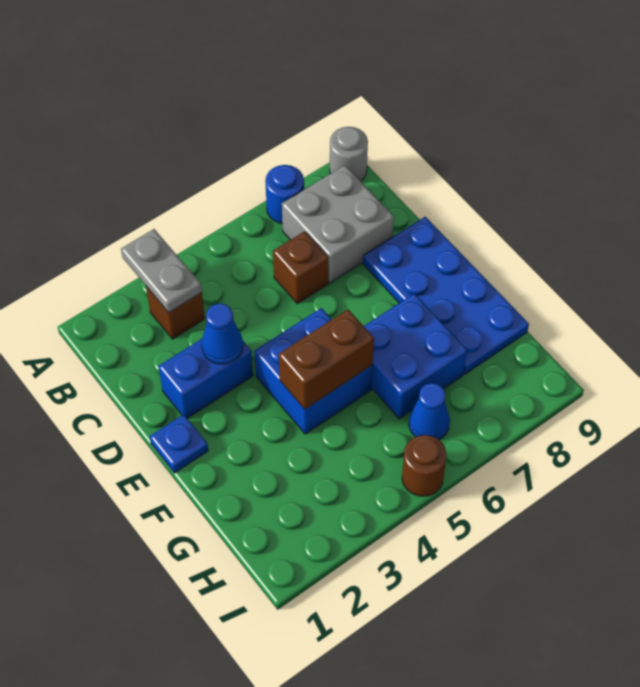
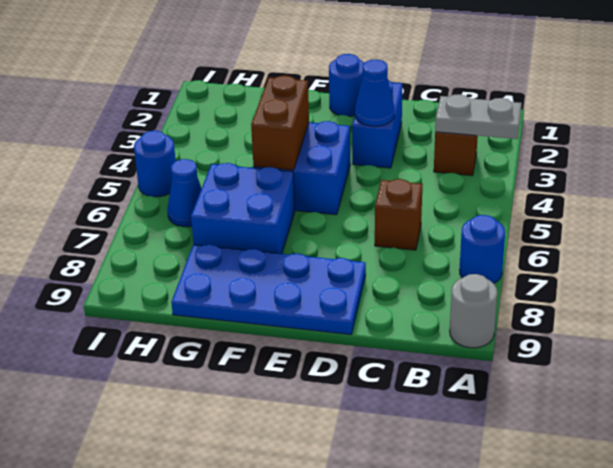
grey 2x2 brick [282,165,394,283] -> none
blue 1x1 plate [150,414,208,473] -> blue 1x1 round brick [329,54,364,116]
brown 1x1 round brick [402,435,447,496] -> blue 1x1 round brick [134,131,176,197]

